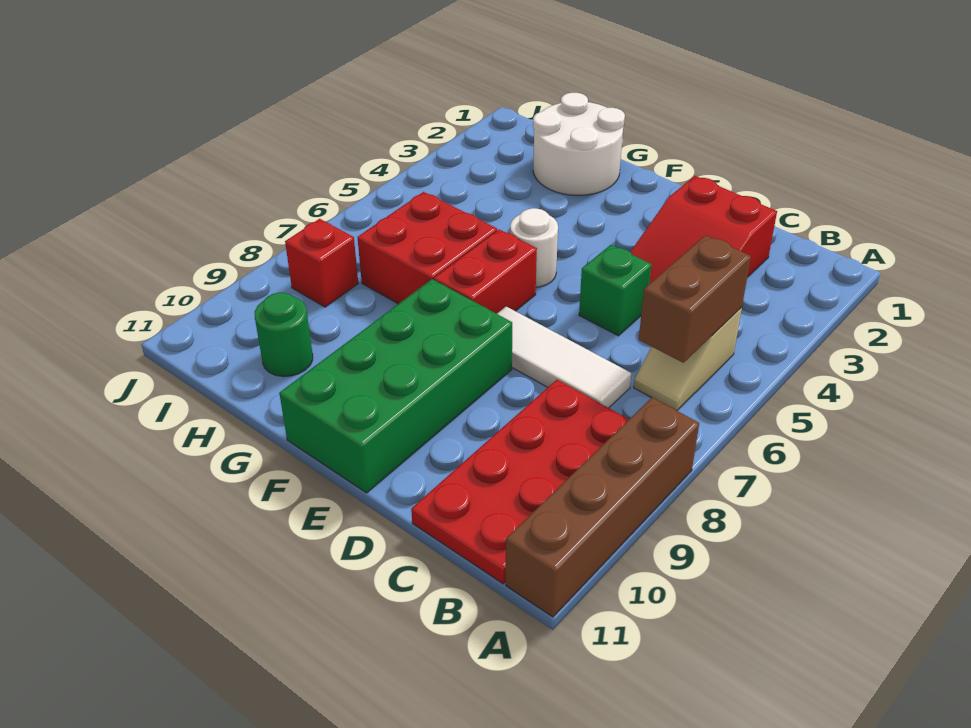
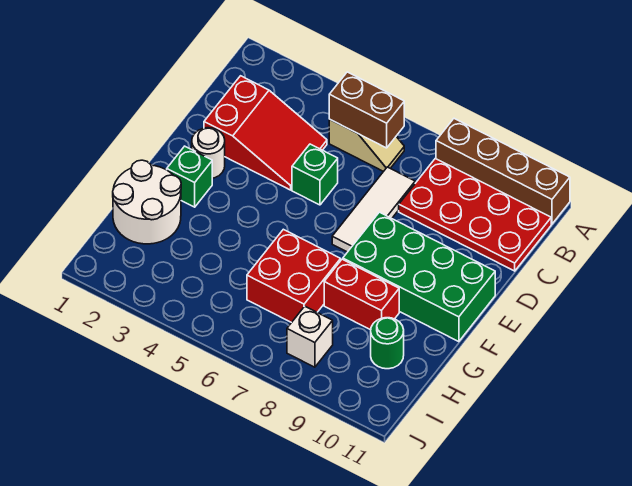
none -> green 1x1 brick [167,146,212,207]
white 1x1 round brick [510,208,558,287] -> white 1x1 round brick moved to [192,128,225,178]
red 1x2 brick [434,230,537,314] -> red 1x2 brick moved to [324,259,399,330]
red 1x1 brick [285,219,358,307] -> white 1x1 brick [287,306,333,367]

